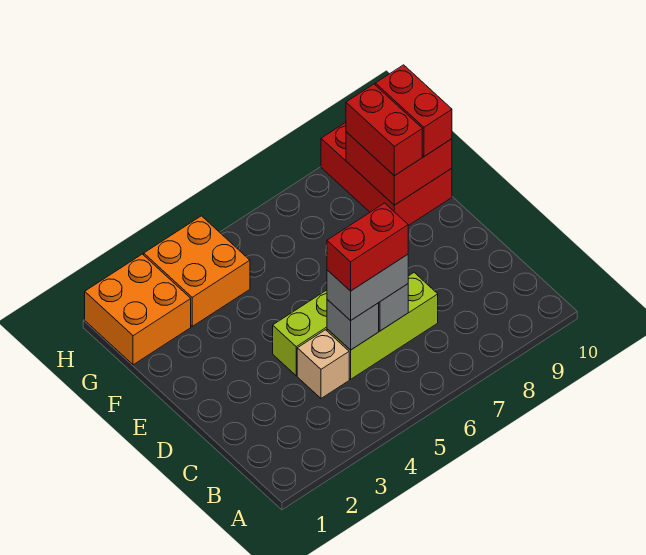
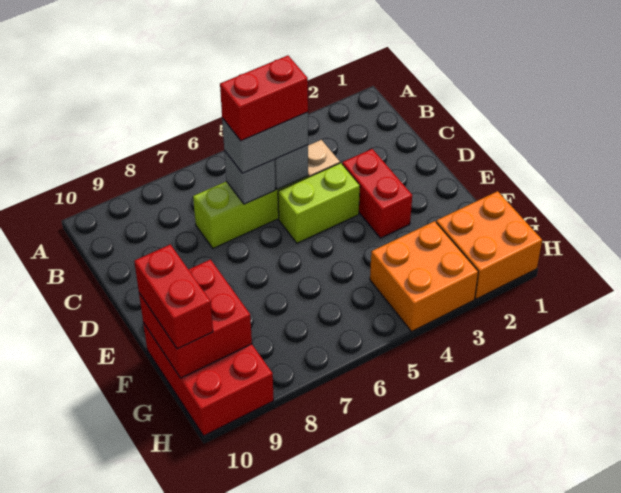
red 1x2 brick [346,84,422,176] -> red 1x2 brick moved to [342,149,412,238]

